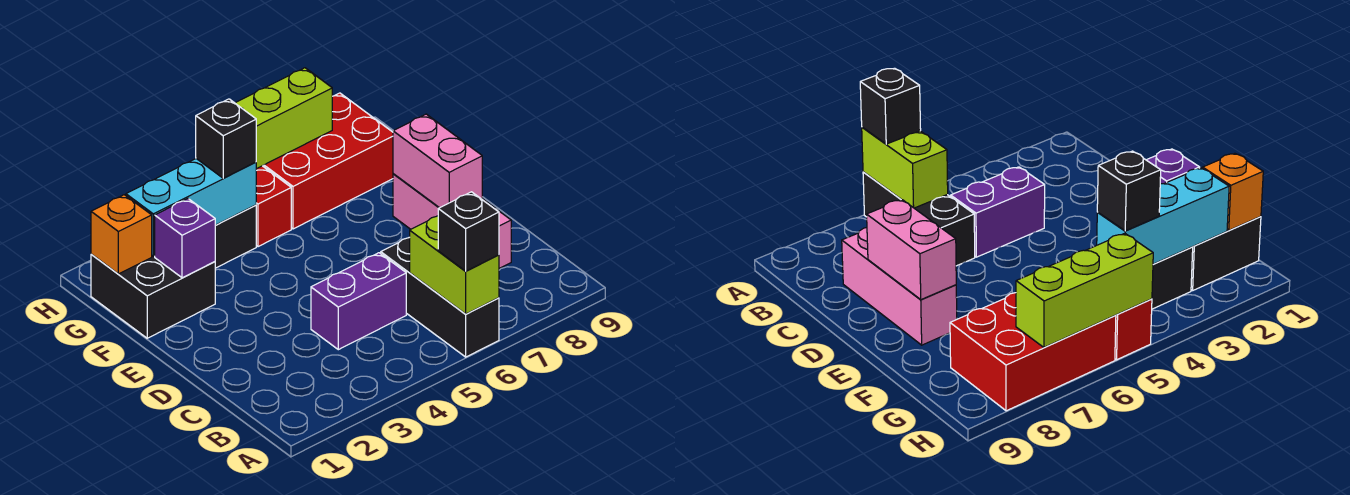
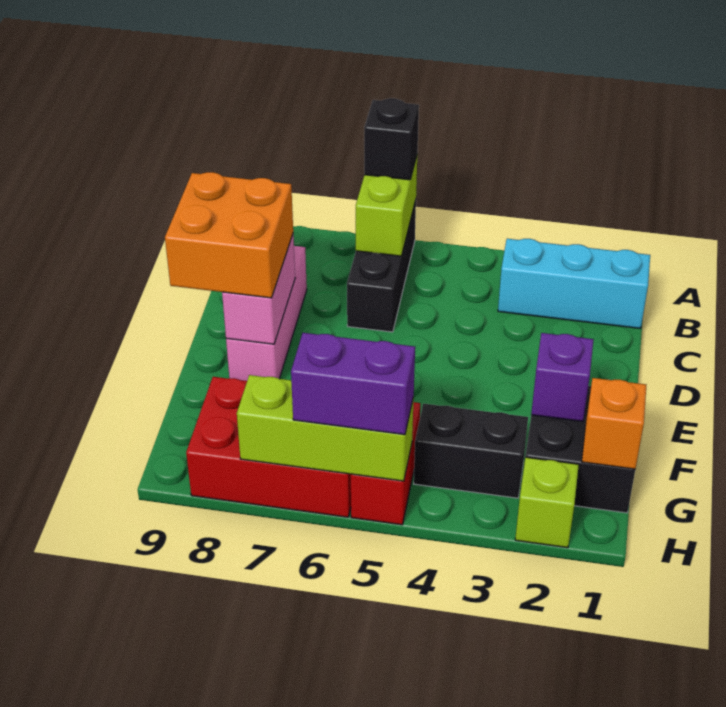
purple 1x2 brick [311,253,406,350] -> purple 1x2 brick moved to [291,333,415,435]
none -> orange 2x2 brick [165,172,293,298]
cyan 1x3 brick [126,159,256,256] -> cyan 1x3 brick moved to [498,239,650,328]
black 1x1 brick [196,99,256,178] -> none
none -> lime 1x1 brick [515,457,579,548]

